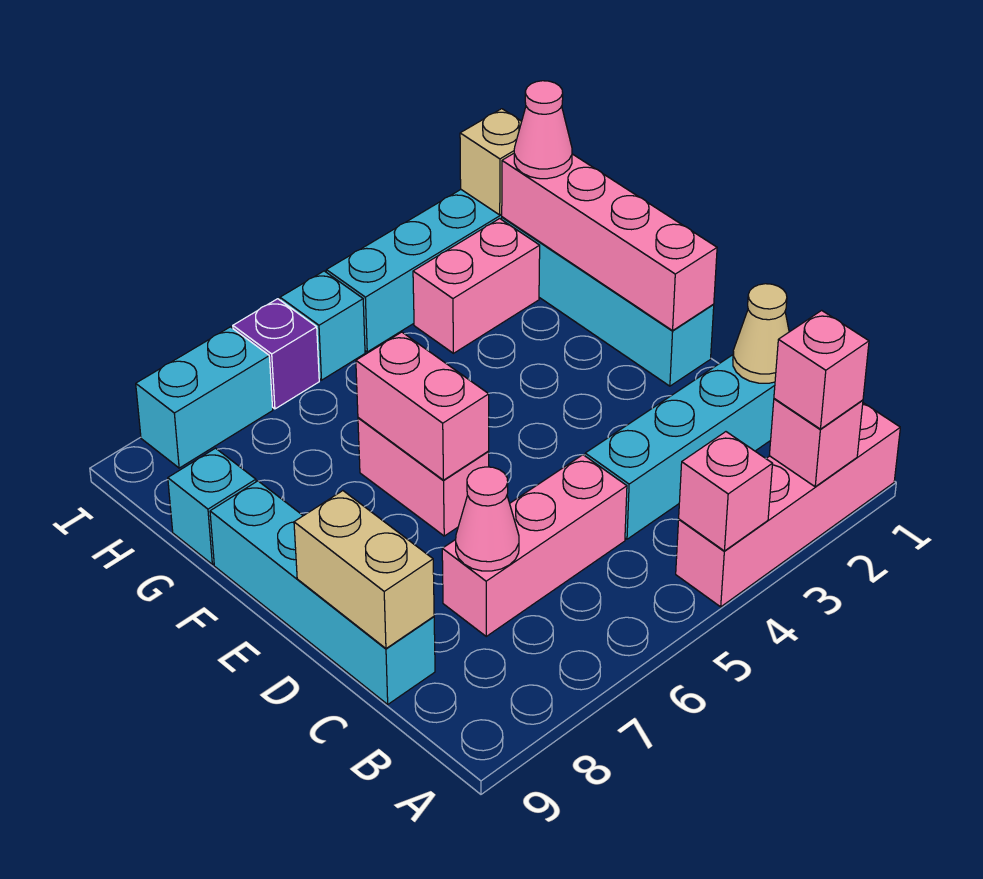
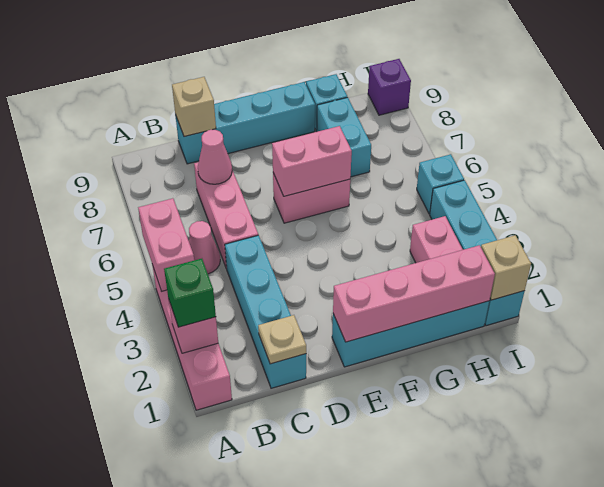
pink 1x1 brick [774,310,869,429] -> green 1x1 brick [164,259,216,327]
pink 1x1 brick [679,432,772,551] -> pink 1x2 brick [138,198,194,292]
tan 1x1 cone [733,284,789,383] -> tan 1x1 plate [258,315,306,364]
tan 1x2 brick [294,491,434,648] -> tan 1x1 brick [172,77,216,137]
pink 1x1 cone [514,81,572,179] -> pink 1x1 cone moved to [189,221,220,274]
purple 1x1 brick [233,299,319,409] -> purple 1x1 brick moved to [368,59,411,115]
cyan 1x2 brick [136,327,273,468] -> cyan 1x2 brick moved to [317,97,371,177]

